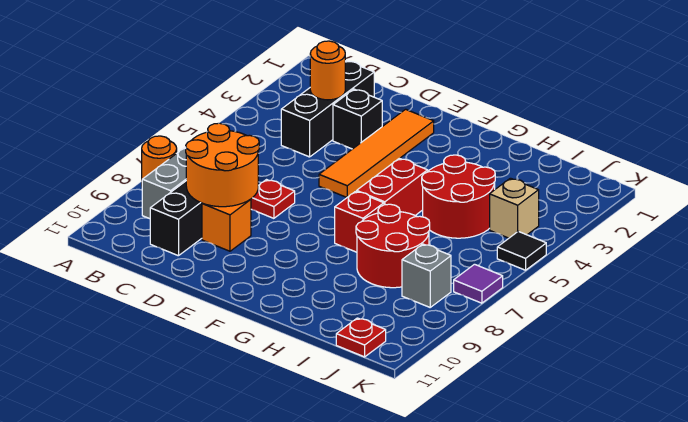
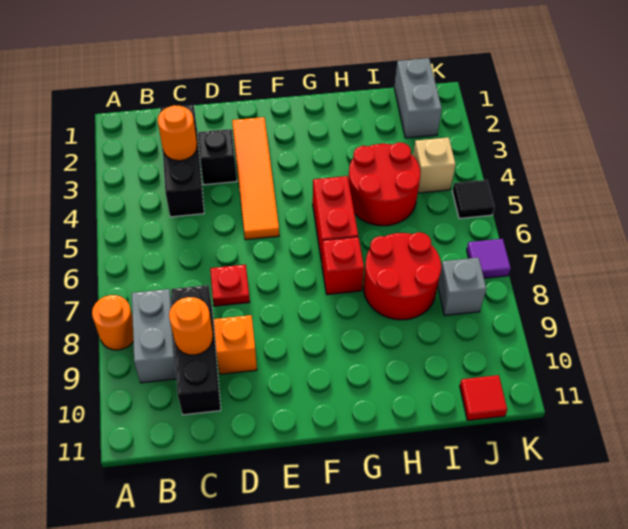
orange 2x2 round brick [186,123,259,207] -> orange 1x1 round brick [169,297,213,355]
none -> grey 1x2 brick [394,58,442,138]
red 1x1 plate [336,318,386,357] -> red 1x1 tile [460,375,507,420]

